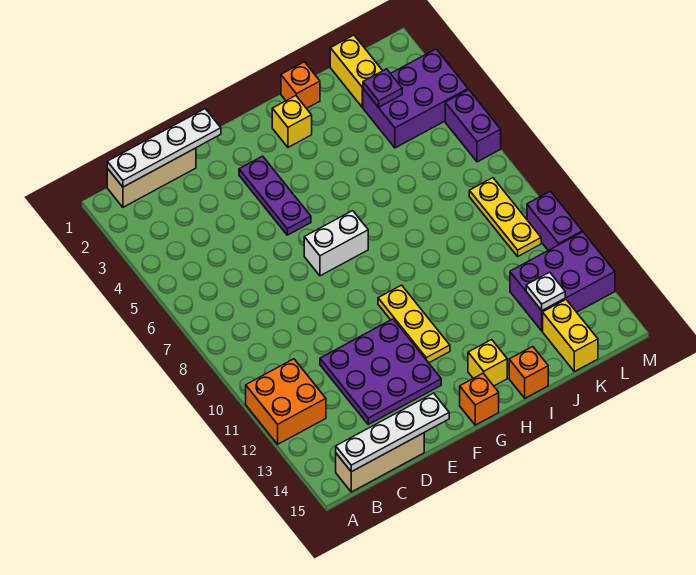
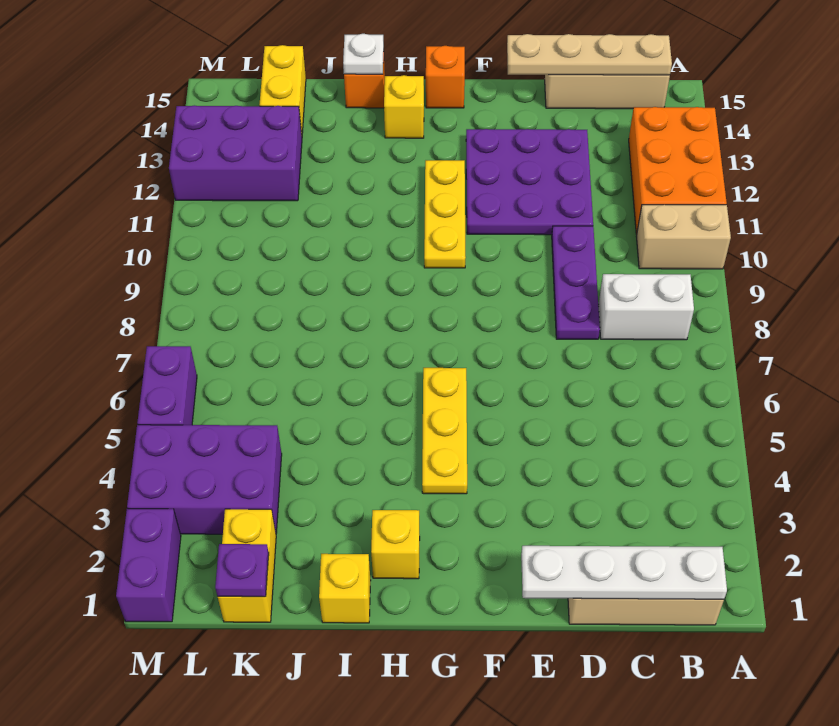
none -> tan 1x2 brick [636,205,731,269]
orange 2x2 brick [246,359,326,444] -> orange 2x3 brick [629,107,727,235]
white 1x4 plate [336,393,449,472] -> tan 1x4 plate [507,34,672,75]
purple 1x3 plate [239,156,311,235] -> purple 1x3 plate moved to [552,226,600,339]
white 1x2 brick [304,211,368,276] -> white 1x2 brick moved to [598,274,694,340]
orange 1x1 brick [281,62,320,108] -> yellow 1x1 brick [319,554,371,623]
purple 1x1 plate [363,69,402,107] -> purple 1x1 plate moved to [215,544,269,597]
white 1x1 plate [526,272,565,310] -> white 1x1 plate moved to [343,34,384,74]
yellow 1x3 plate [469,178,541,256] -> yellow 1x3 plate moved to [422,368,467,494]
purple 1x2 brick [527,191,582,250] -> purple 1x2 brick moved to [116,509,181,622]

